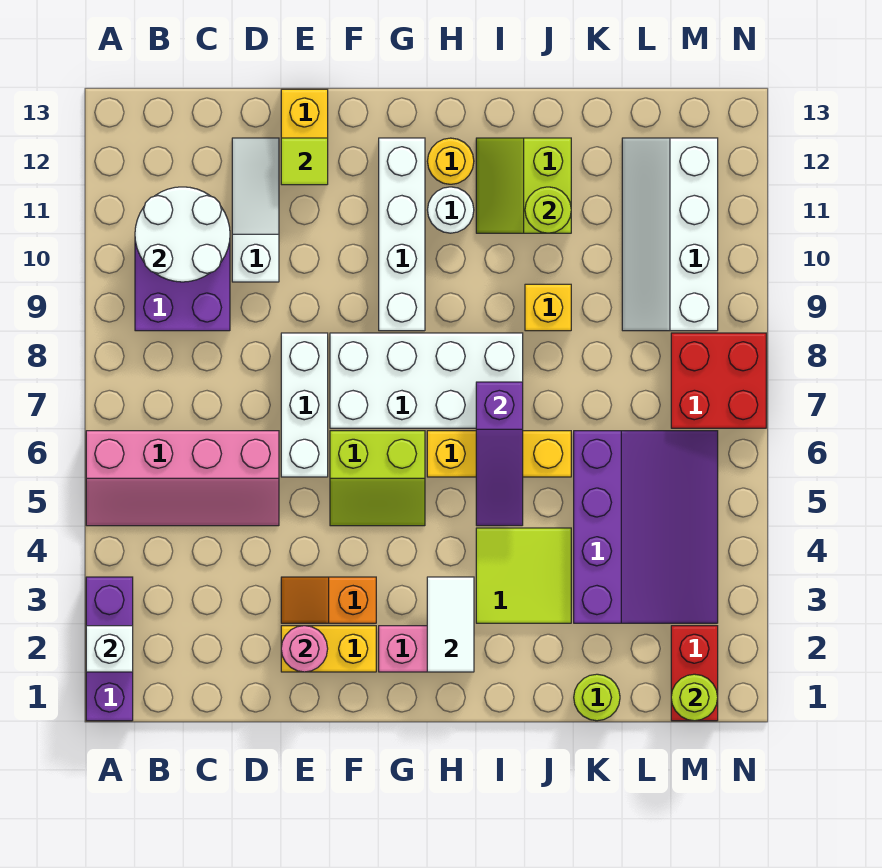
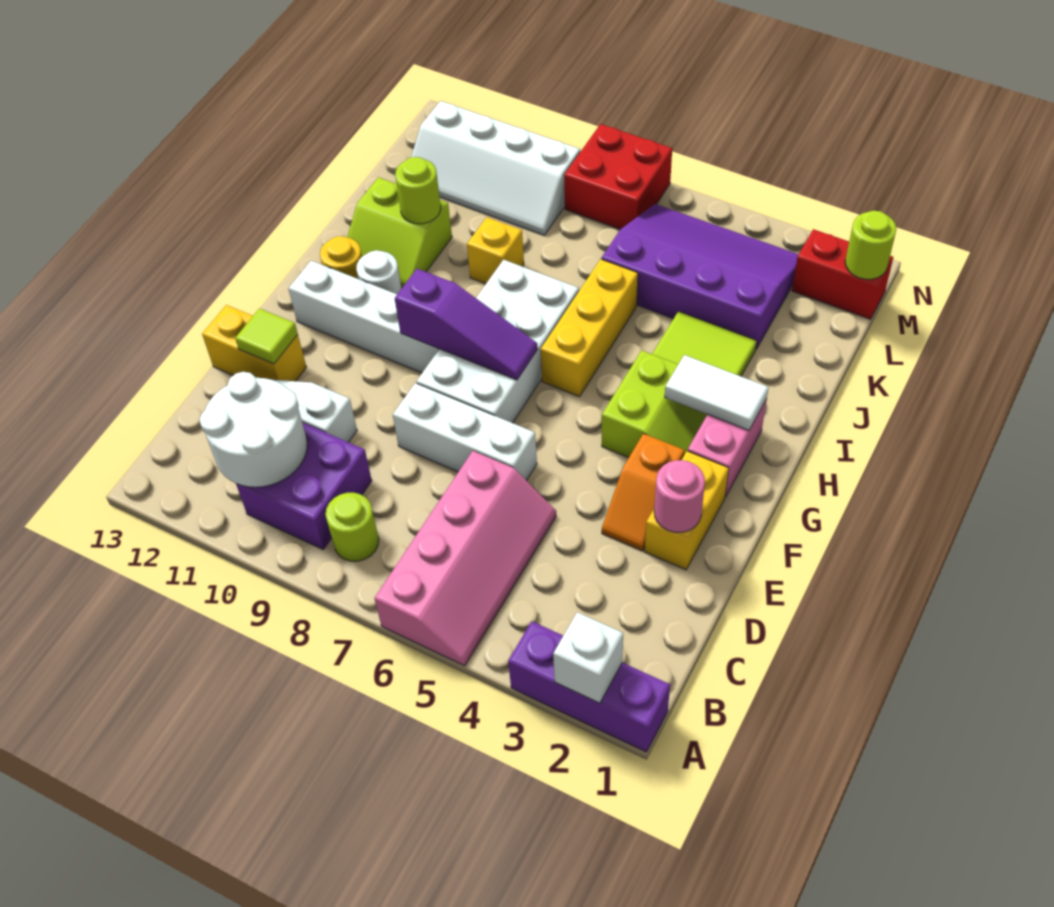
lime 2x2 slope [330,431,425,526] -> lime 2x2 slope moved to [602,350,707,458]
purple 1x3 slope [476,382,523,526] -> purple 1x3 slope moved to [395,269,538,380]
lime 1x1 round brick [574,674,620,721] -> lime 1x1 round brick moved to [326,493,379,561]

